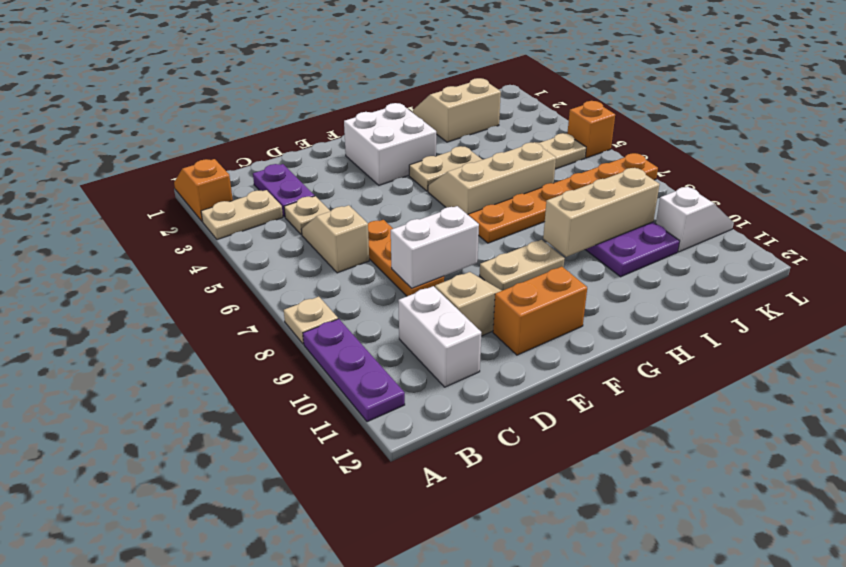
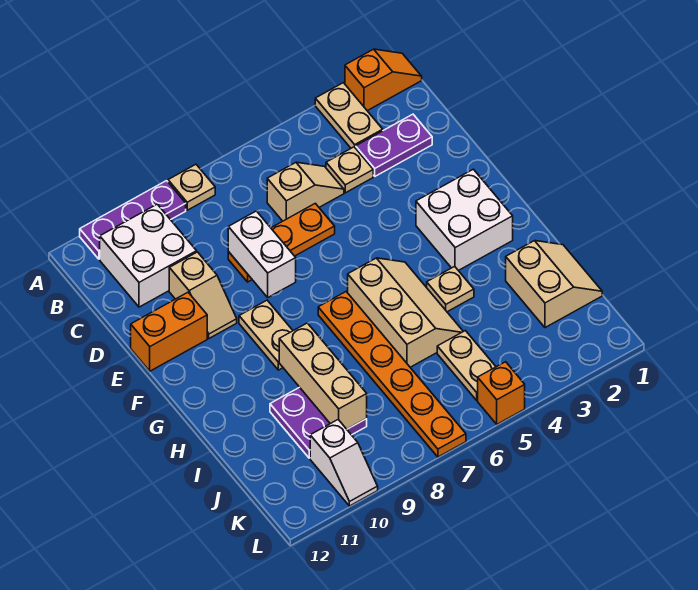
white 1x2 brick [398,286,481,387] -> white 2x2 brick [100,204,197,307]
orange 1x2 brick [493,267,587,355] -> orange 1x2 brick turned to [131,292,207,371]
tan 1x2 plate [409,146,482,191] -> tan 1x1 plate [427,266,474,312]

